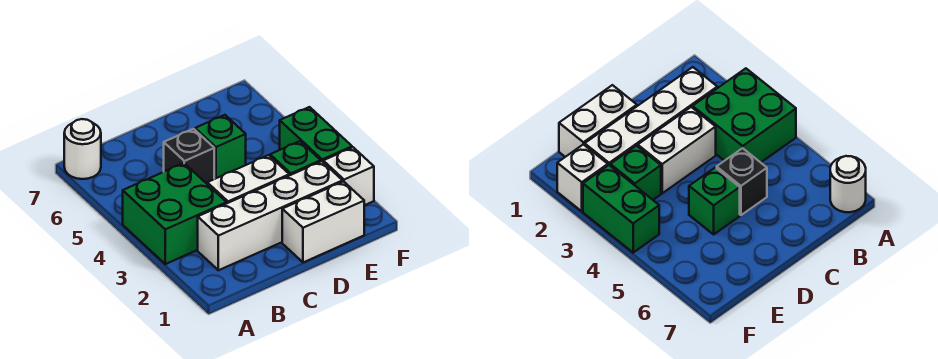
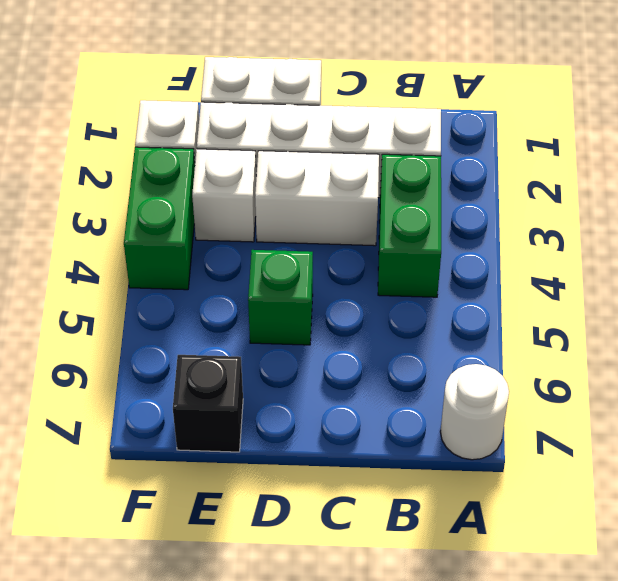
green 2x2 brick [123,163,227,264] -> green 1x2 brick [378,154,441,297]
black 1x1 brick [164,129,214,184] -> black 1x1 brick moved to [173,355,243,452]
green 1x1 brick [270,141,321,175] -> white 1x1 brick [192,149,256,242]

